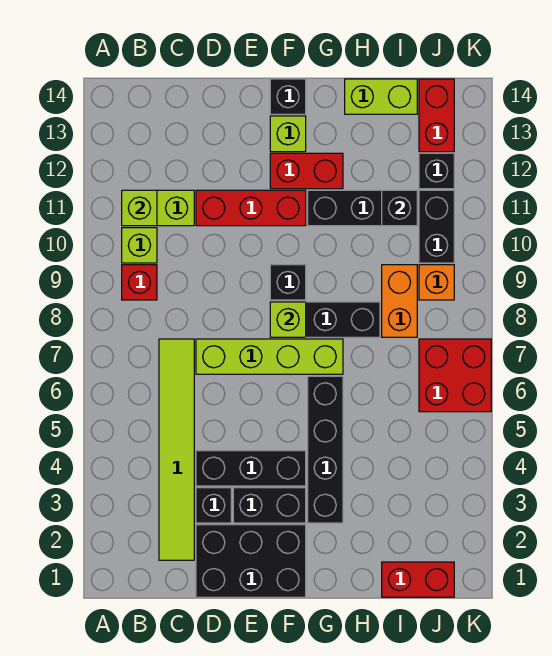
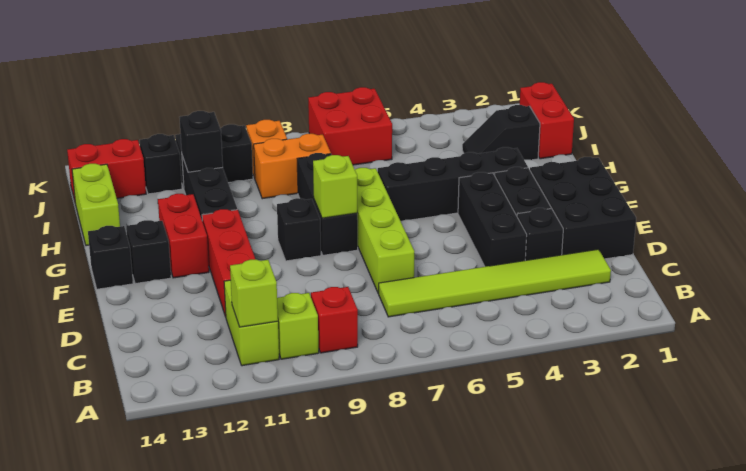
lime 1x1 brick [270,116,306,152] -> black 1x1 brick [126,220,171,284]
none -> black 1x2 slope [462,105,540,160]

